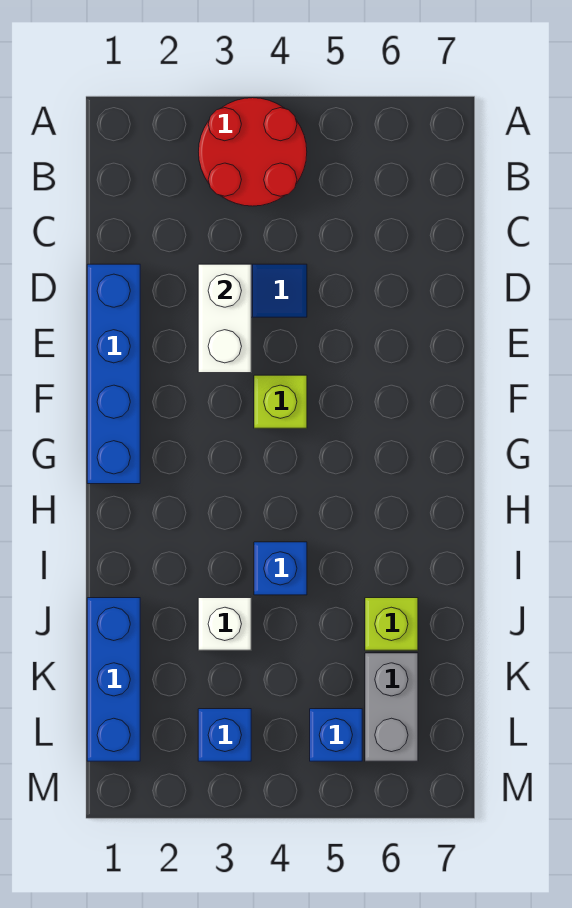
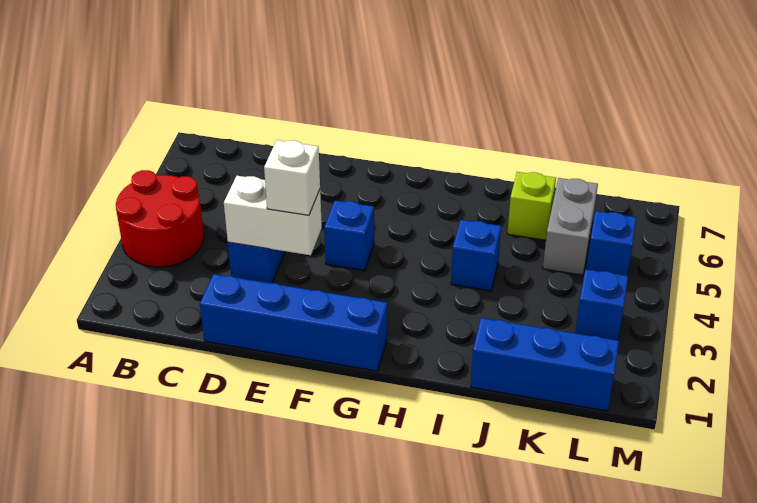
lime 1x1 brick [254,375,307,428] -> blue 1x1 brick [324,201,374,271]
white 1x1 brick [198,598,251,650] -> white 1x1 brick moved to [264,140,320,215]
grey 1x2 brick [365,653,418,761] -> grey 1x2 brick turned to [543,178,598,275]

